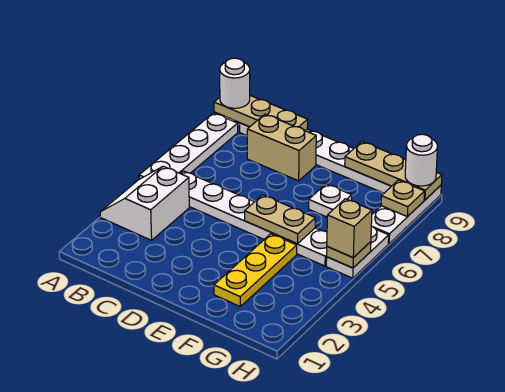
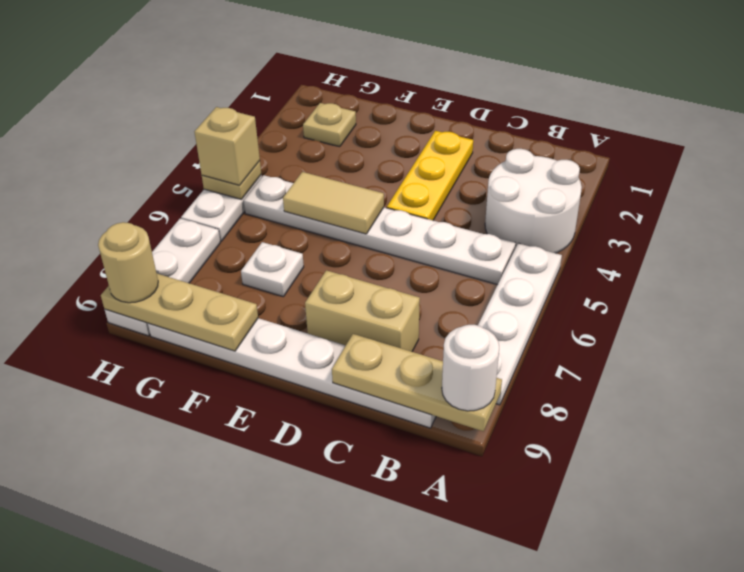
white 2x2 slope [100,166,189,240] -> white 2x2 round brick [485,149,582,253]
tan 1x2 plate [245,195,316,244] -> tan 1x2 tile [283,172,384,234]
yellow 1x3 plate [214,234,297,306] -> yellow 1x3 plate moved to [387,131,473,220]
tan 1x1 plate [381,180,425,217] -> tan 1x1 plate moved to [303,103,356,147]
white 1x1 round brick [405,134,438,186] -> tan 1x1 round brick [98,222,158,303]

